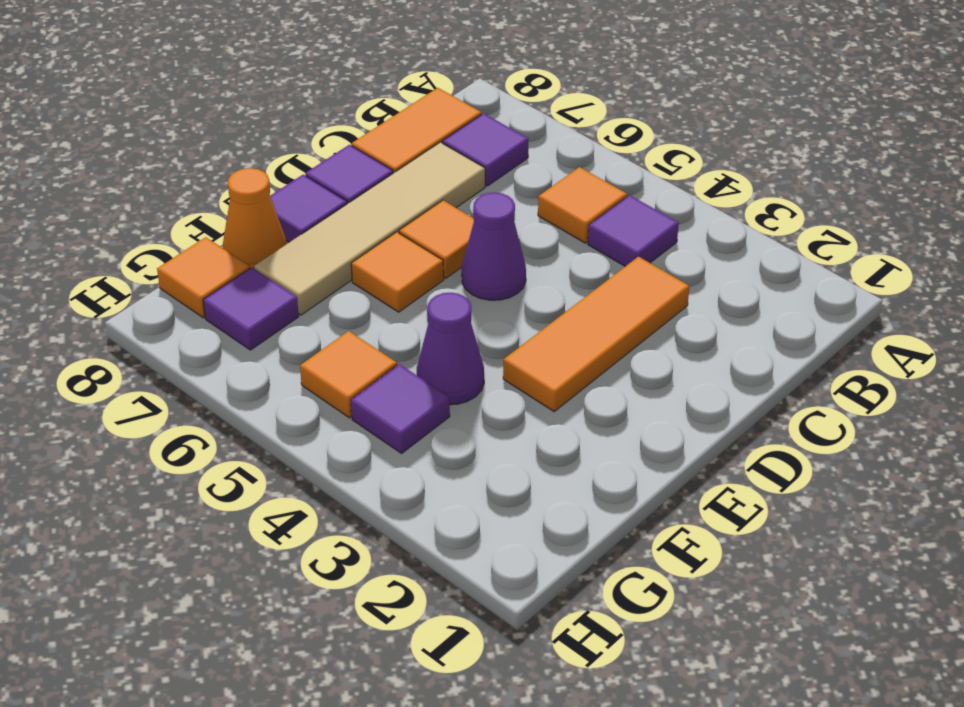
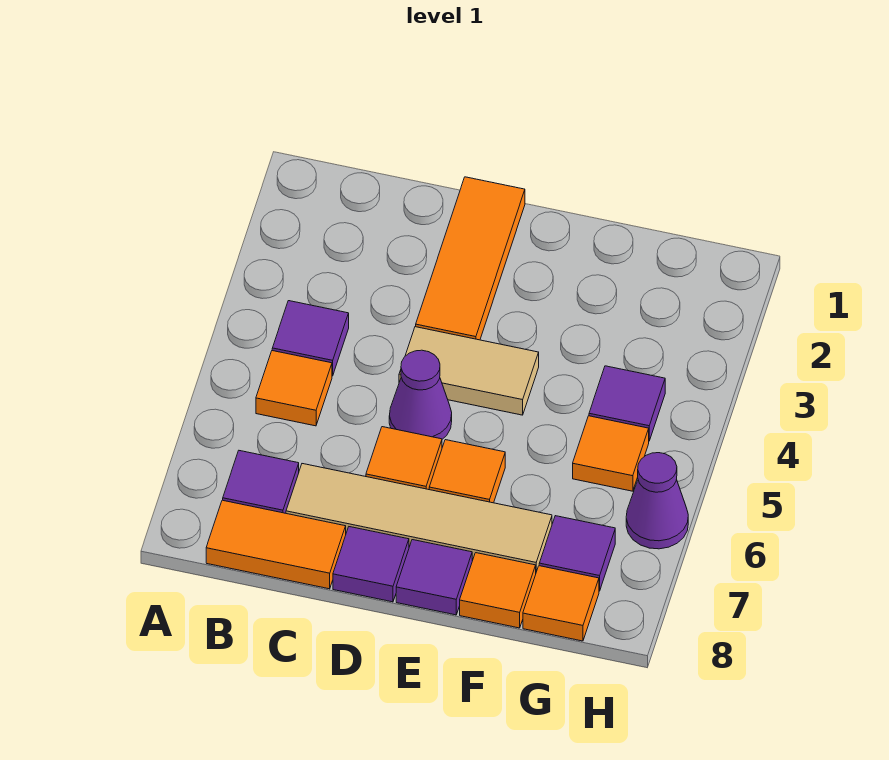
orange 1x3 tile [503,257,689,411] -> orange 1x3 tile turned to [416,177,525,340]
none -> tan 1x2 tile [399,327,539,415]
purple 1x1 cone [417,293,484,405] -> purple 1x1 cone moved to [626,453,688,549]
orange 1x1 cone [223,168,287,269] -> orange 1x1 tile [460,553,536,628]

